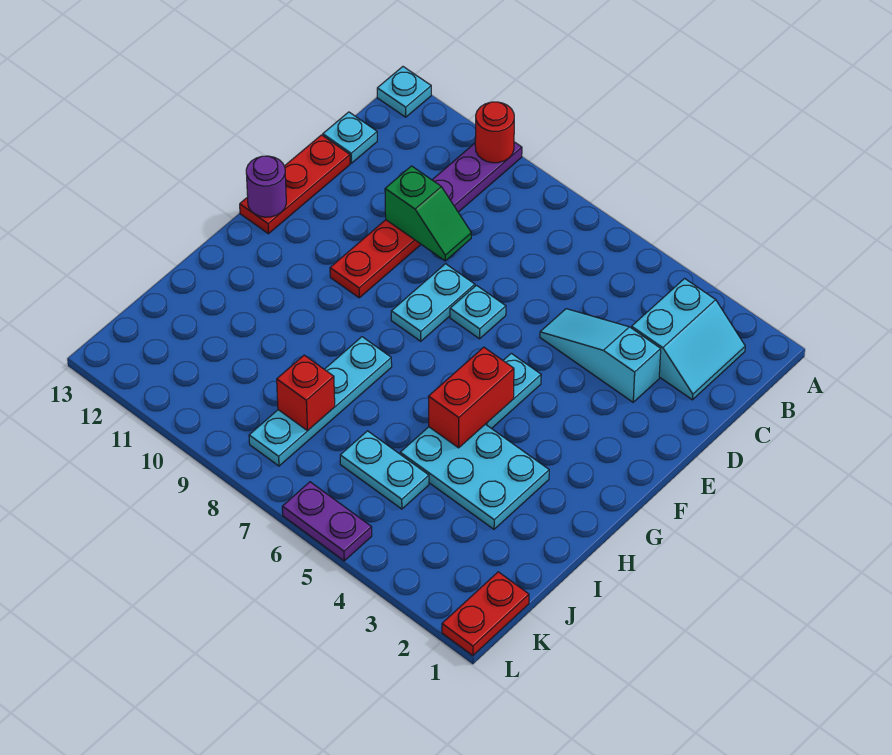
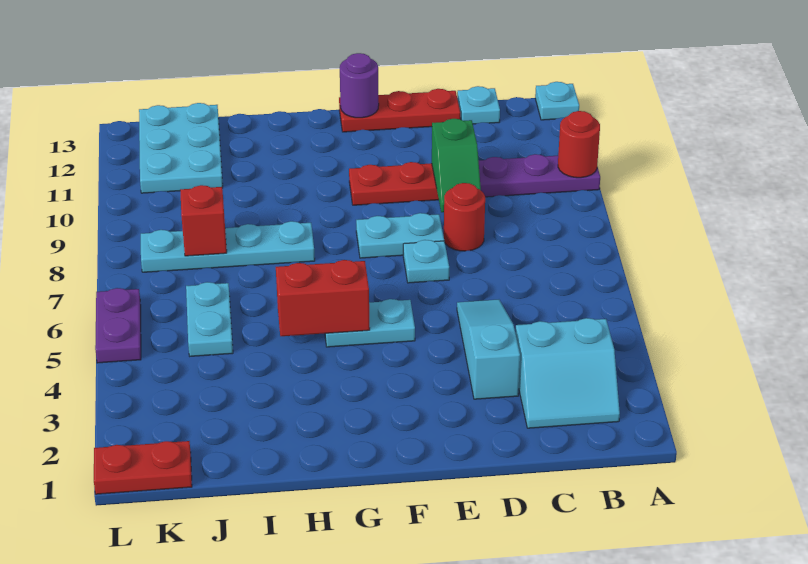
none -> red 1x1 round brick [444,183,485,251]
cyan 2x3 plate [400,424,549,529] -> cyan 2x3 plate moved to [139,103,223,193]

